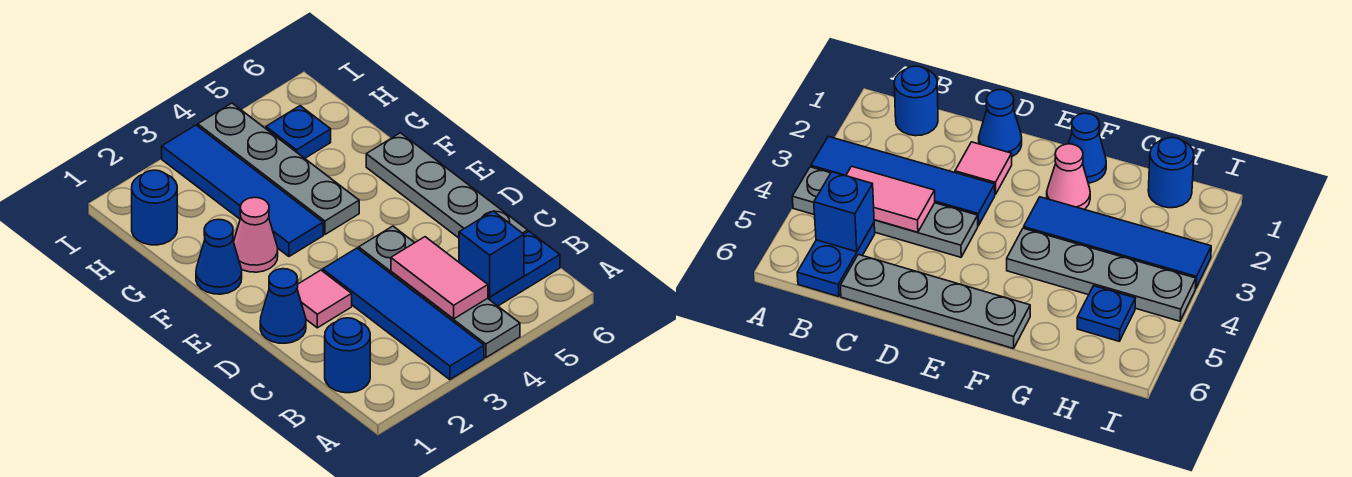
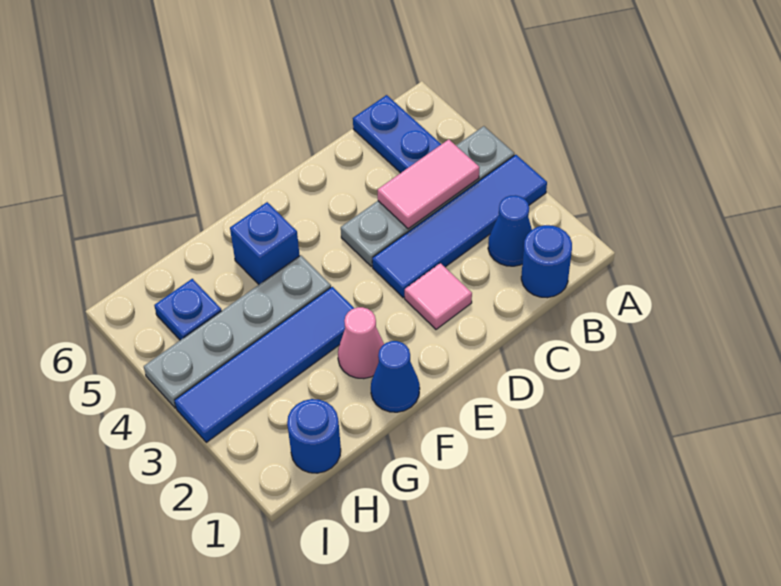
blue 1x1 brick [459,211,524,297] -> blue 1x1 brick moved to [230,202,300,284]
grey 1x4 plate [366,133,528,238] -> none
blue 1x1 cone [260,269,306,343] -> blue 1x1 cone moved to [488,195,532,266]

